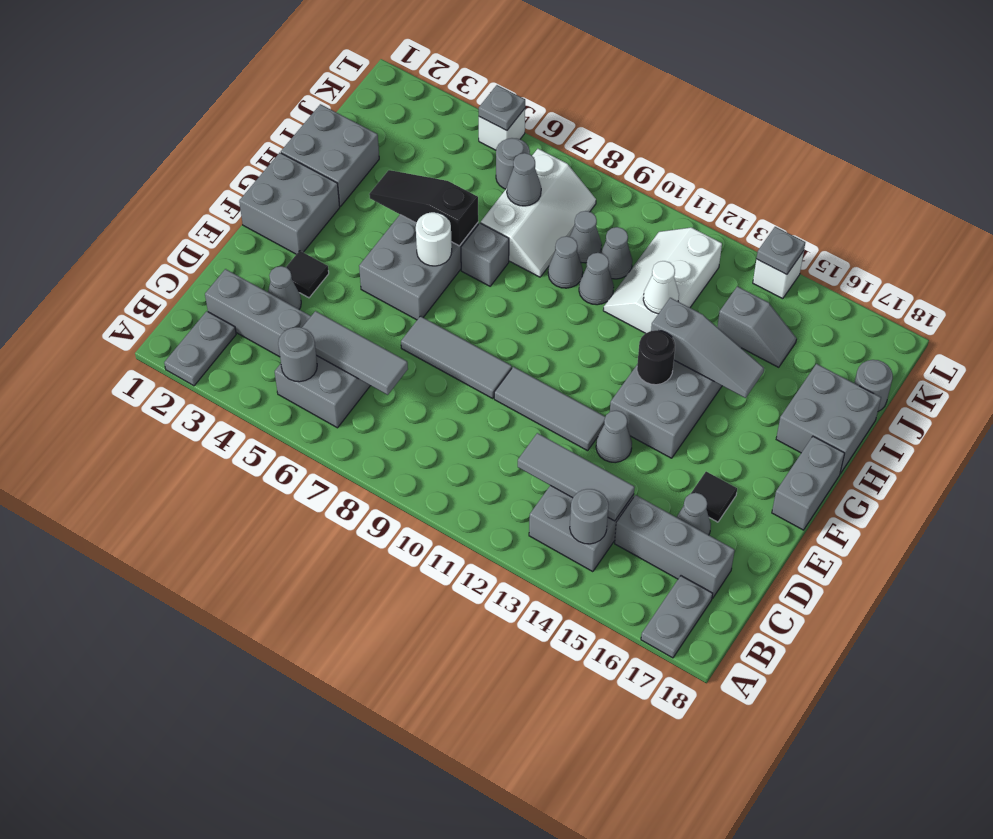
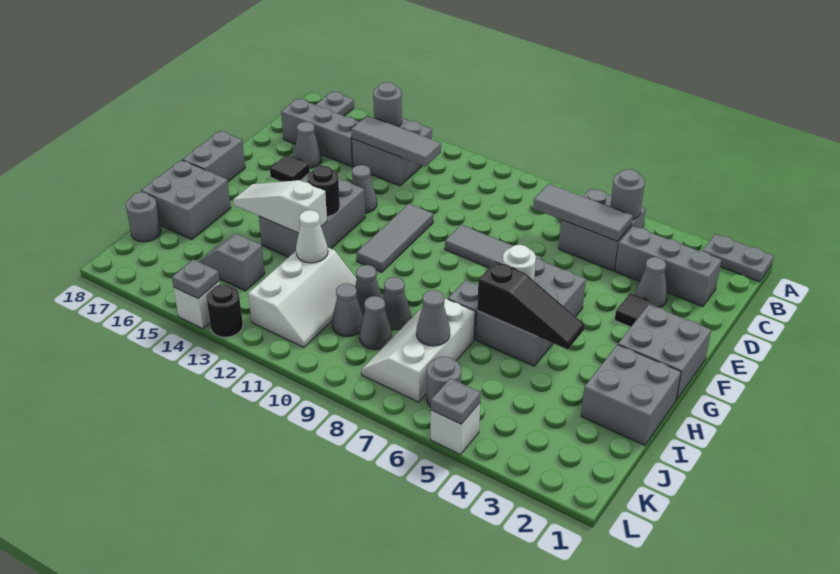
grey 1x2 plate [164,311,236,386] -> grey 1x2 plate turned to [703,234,774,282]
grey 1x3 tile [494,367,605,451] -> grey 1x3 tile turned to [356,204,433,272]
grey 1x3 slope [651,298,764,398] -> white 1x3 slope [233,180,327,233]
none -> black 1x1 round brick [206,284,243,337]

